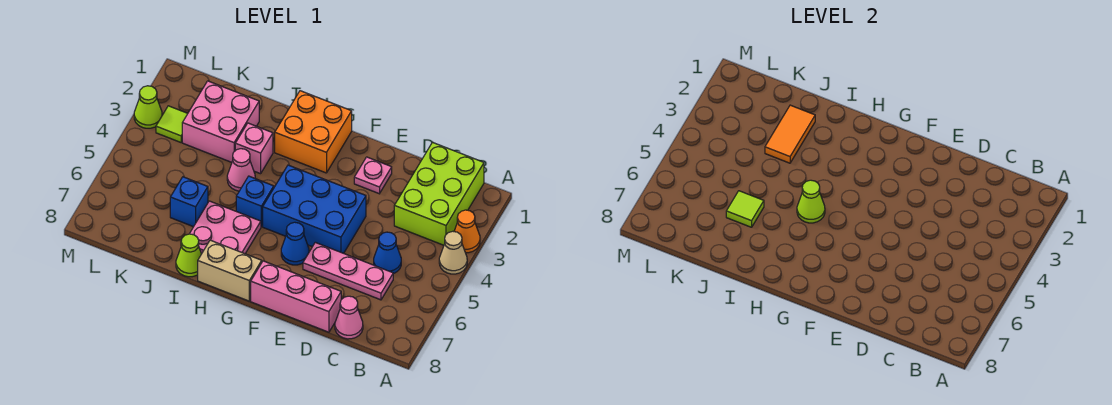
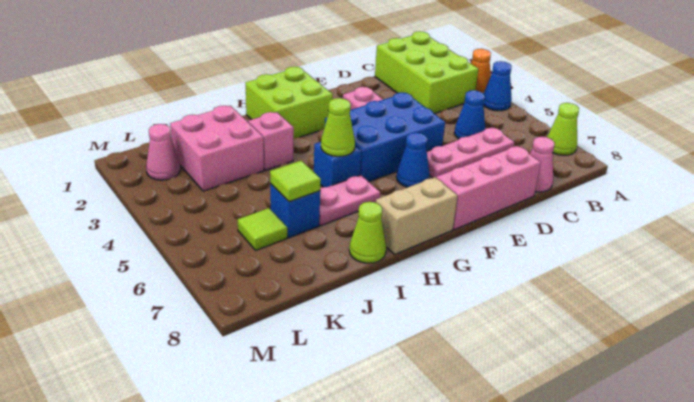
tan 1x1 cone [439,231,467,274] -> blue 1x1 cone [483,61,512,111]
orange 2x2 brick [275,91,352,173] -> lime 2x2 brick [245,67,333,139]
pink 2x2 plate [190,201,261,254] -> pink 1x2 plate [319,175,380,225]
pink 1x1 cone [227,149,255,191] -> pink 1x1 cone moved to [146,124,180,180]
orange 1x2 tile [765,105,815,163] -> none
lime 1x1 tile [156,106,188,142] -> lime 1x1 tile moved to [238,208,287,250]
lime 1x1 cone [134,86,162,128] -> lime 1x1 cone moved to [547,103,579,155]

